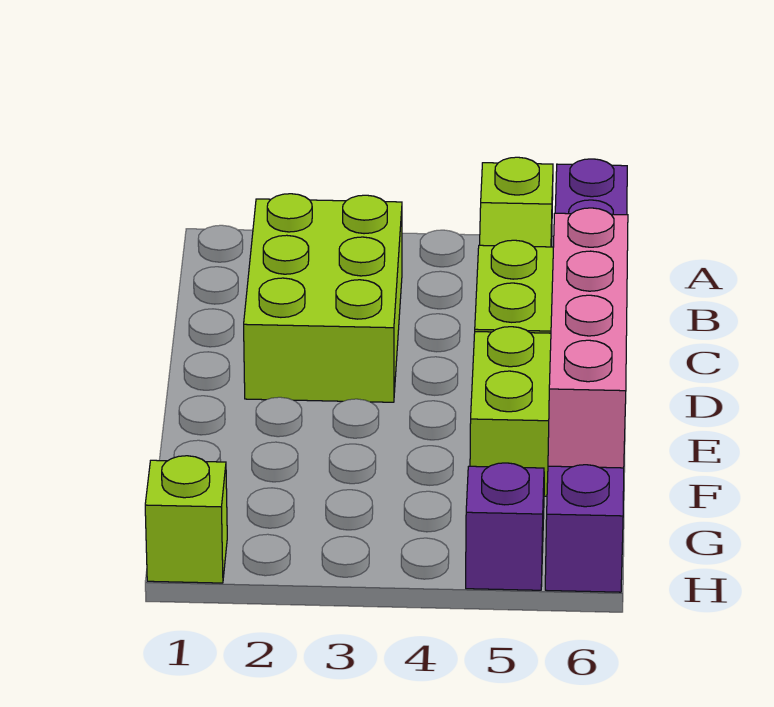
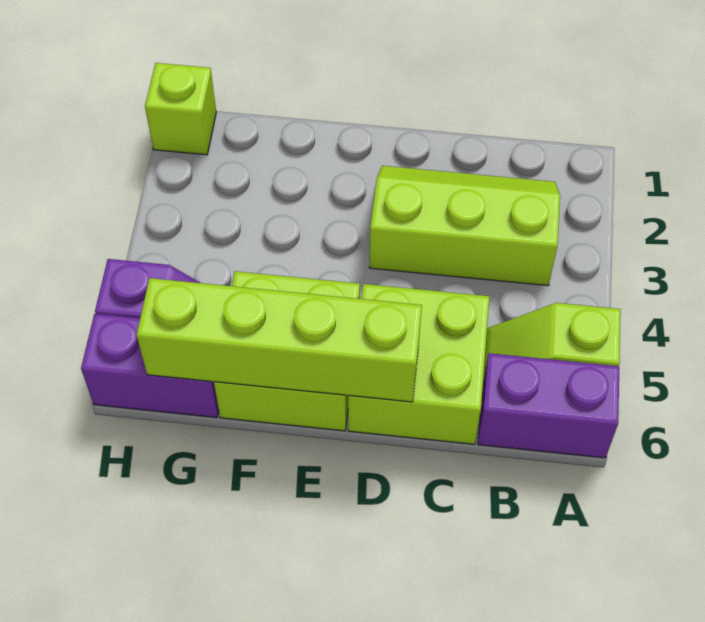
lime 2x3 brick [244,194,402,402] -> lime 2x3 slope [369,166,560,286]
pink 1x4 brick [548,208,628,468] -> lime 1x4 brick [137,278,422,402]

